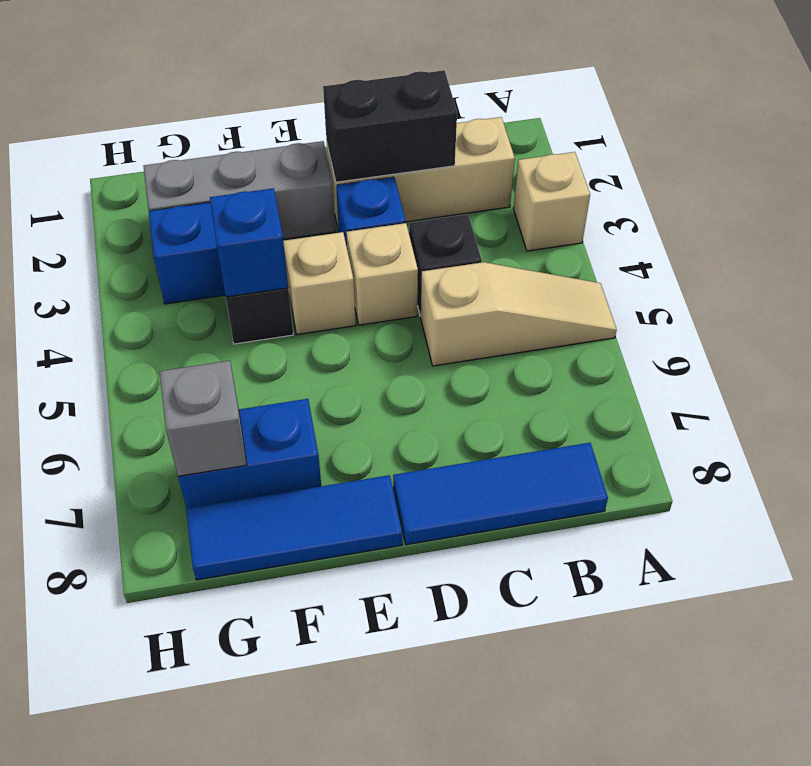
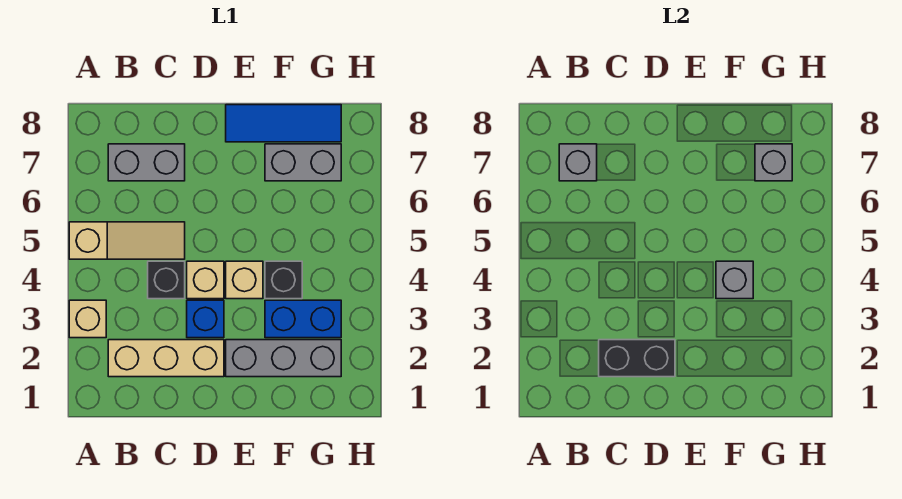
tan 1x3 slope [421,262,617,366] -> tan 1x3 slope turned to [69,222,185,259]
none -> grey 1x2 brick [108,144,185,181]
none -> grey 1x1 brick [559,144,597,181]
blue 1x3 tile [393,443,608,545] -> none
blue 1x1 brick [210,188,288,297] -> grey 1x1 brick [716,261,753,299]
blue 1x2 brick [178,399,321,508] -> grey 1x2 brick [265,144,341,181]

